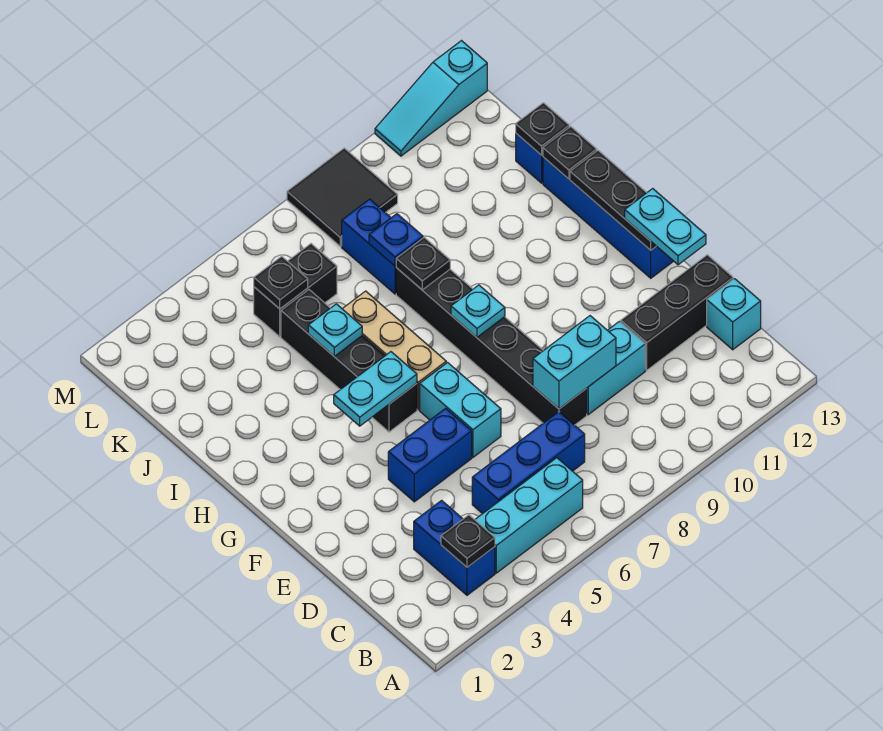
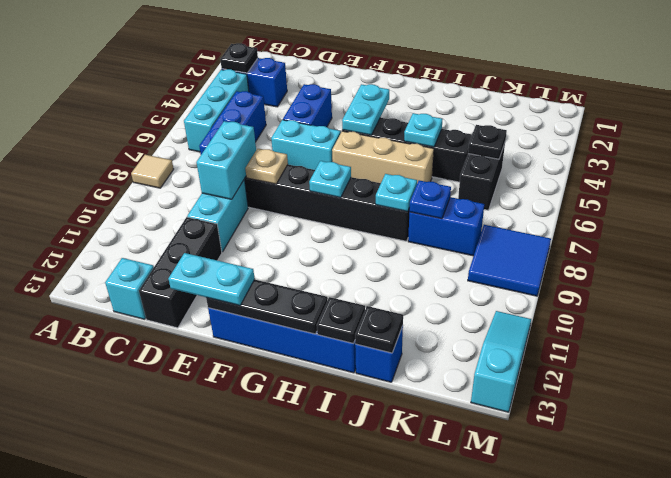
none -> tan 1x1 tile [131,155,174,188]
none -> tan 1x1 plate [245,149,288,184]
black 1x1 plate [396,237,450,290] -> cyan 1x1 plate [376,174,417,211]
black 2x2 tile [287,148,398,246] -> blue 2x2 tile [468,225,551,296]

